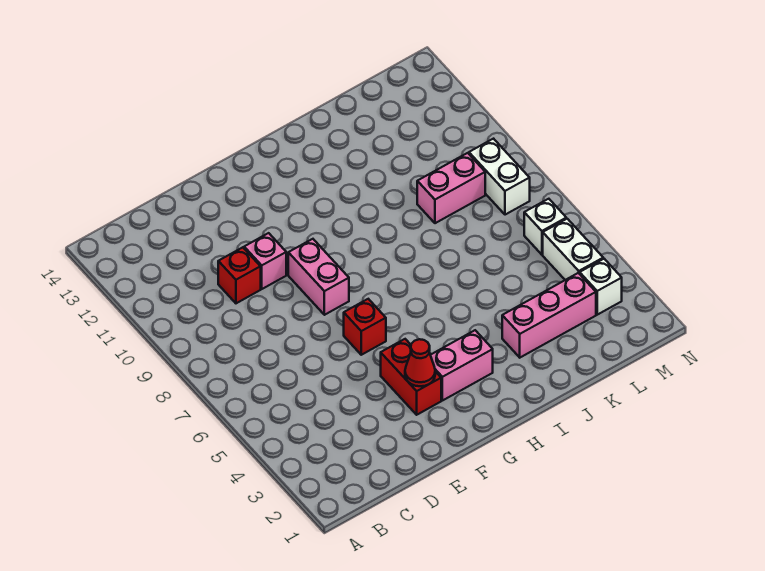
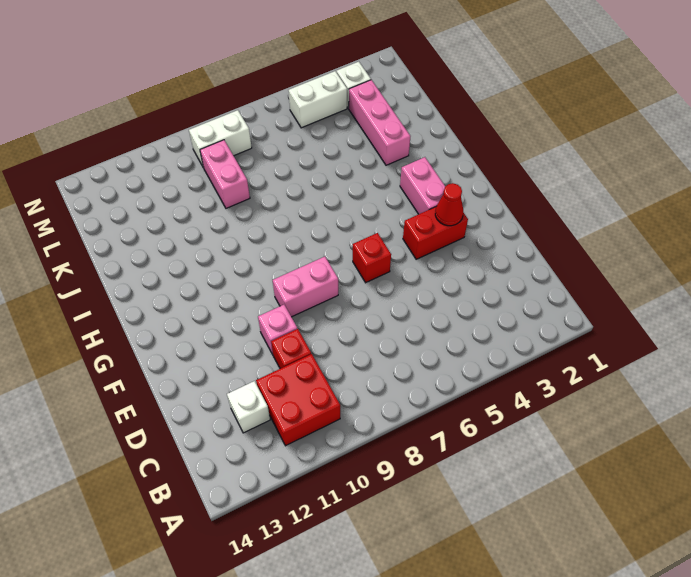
none -> red 2x2 brick [256,354,340,446]
white 1x1 brick [524,199,566,255] -> white 1x1 brick moved to [227,381,270,433]

